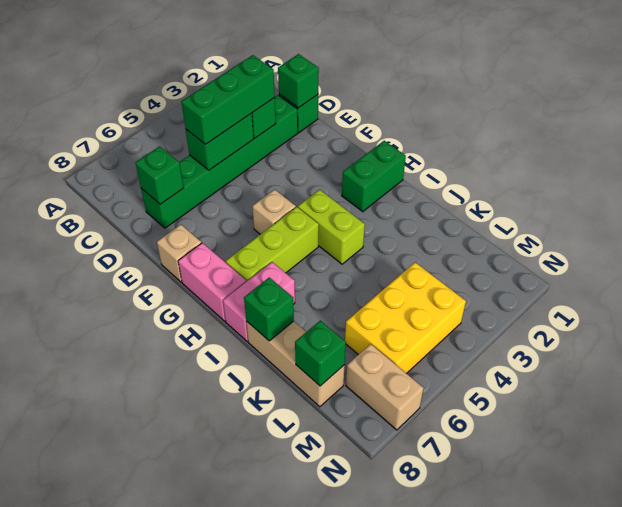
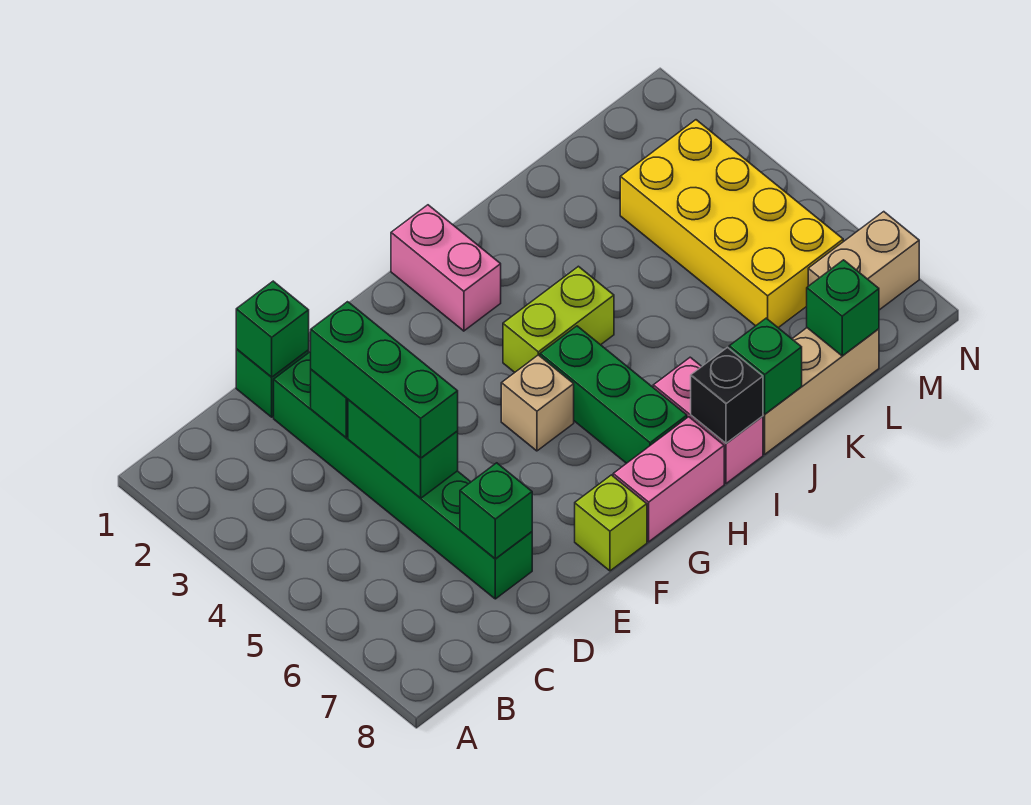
tan 1x1 brick [157,225,201,282] -> lime 1x1 brick [575,475,647,571]
green 1x2 brick [342,141,406,212] -> pink 1x2 brick [391,205,501,331]
lime 1x3 brick [226,207,319,282] -> green 1x3 brick [540,326,687,463]
none -> black 1x1 brick [691,348,763,443]
yellow 2x3 brick [345,262,466,374] -> yellow 2x4 brick [620,120,843,328]

